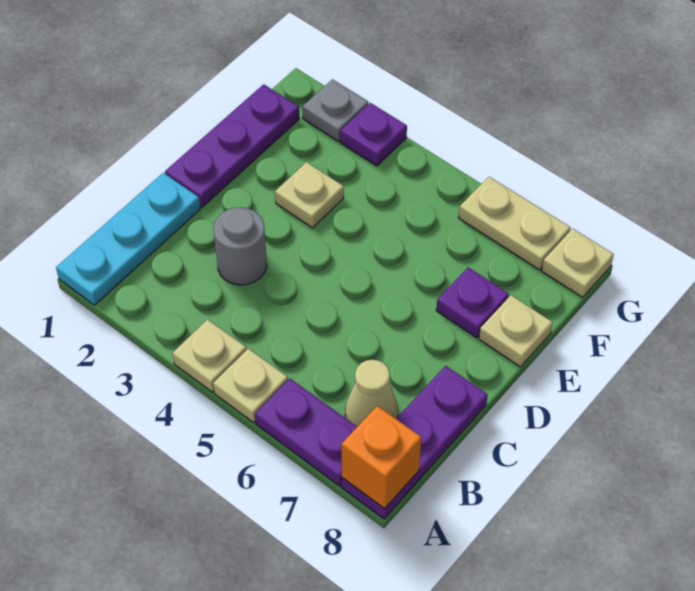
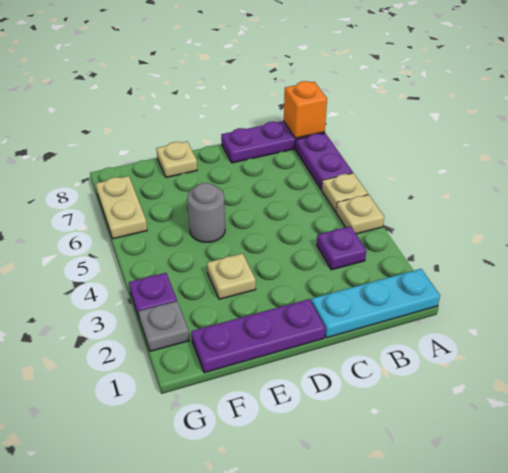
tan 1x1 cone [345,360,398,427] -> none
grey 1x1 round brick [213,207,267,285] -> grey 1x1 round brick moved to [187,183,225,242]
purple 1x1 plate [436,267,509,338] -> purple 1x1 plate moved to [317,226,366,270]
tan 1x1 plate [542,229,614,297] -> none

